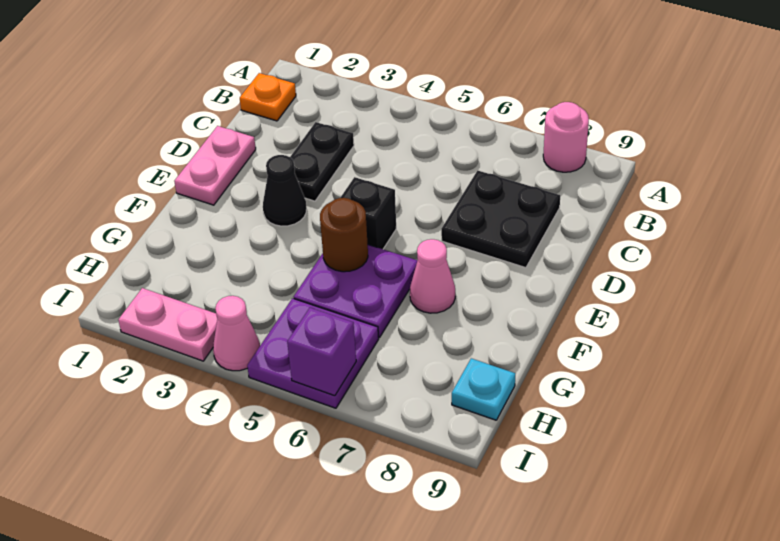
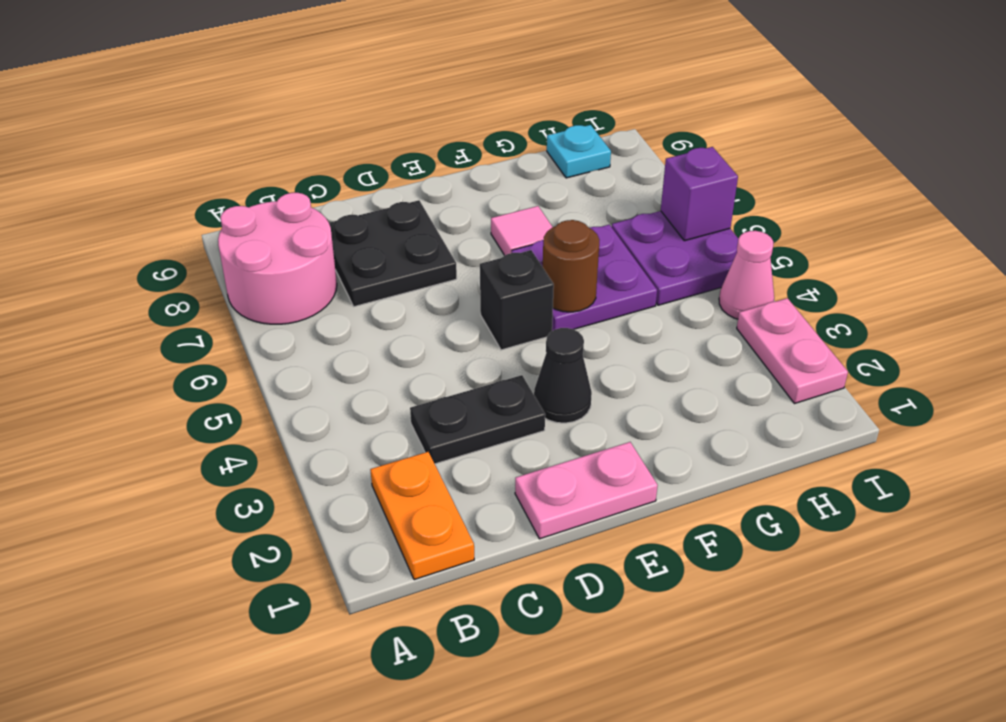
pink 1x1 round brick [543,102,589,172] -> pink 2x2 round brick [218,193,337,324]
orange 1x1 plate [240,73,296,121] -> orange 1x2 plate [370,452,474,580]
pink 1x1 cone [410,239,455,313] -> pink 1x1 tile [491,206,552,256]

